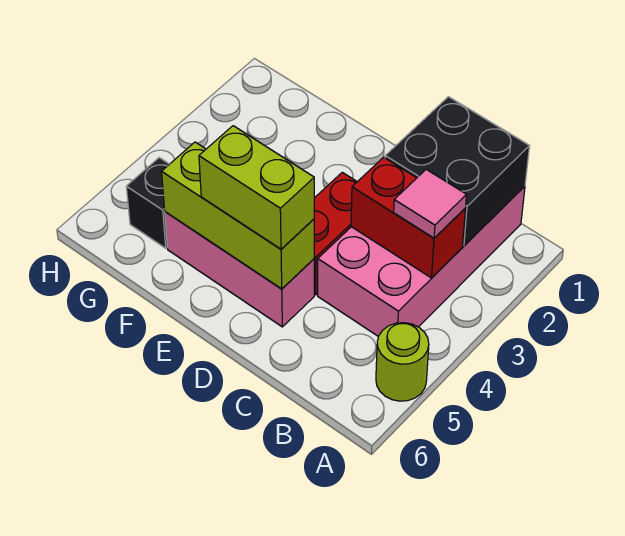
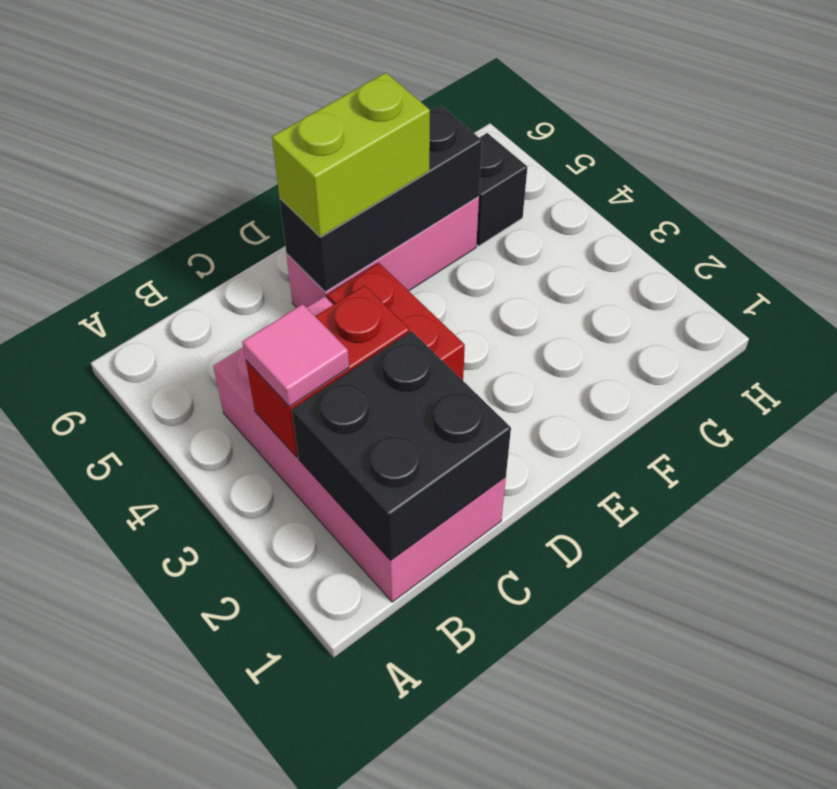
lime 1x1 round brick [376,323,429,401] -> none
lime 1x3 brick [162,142,314,289] -> black 1x3 brick [280,105,482,292]

